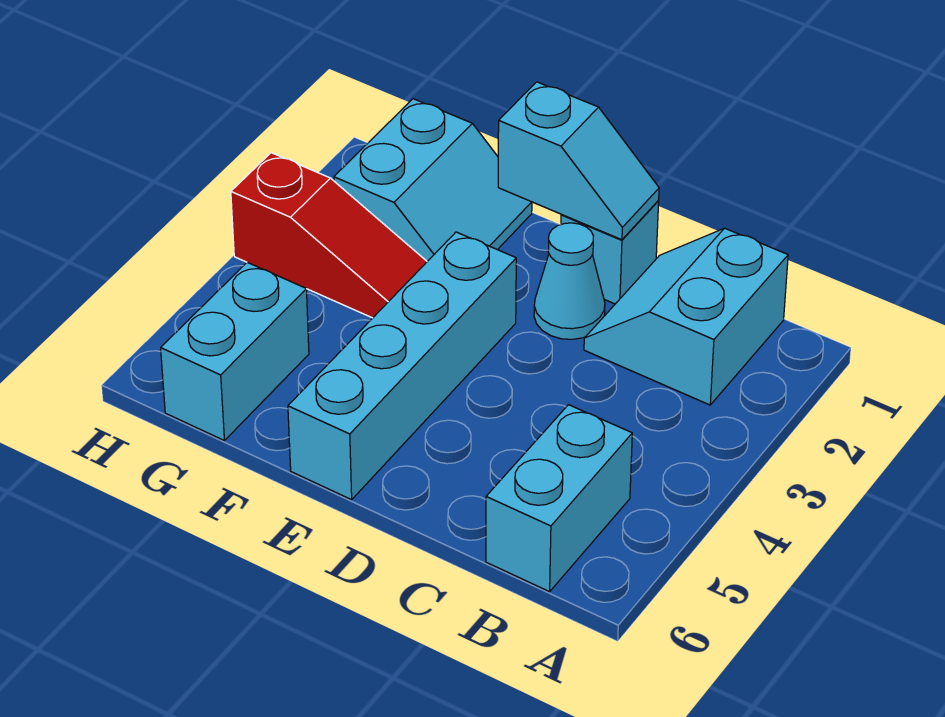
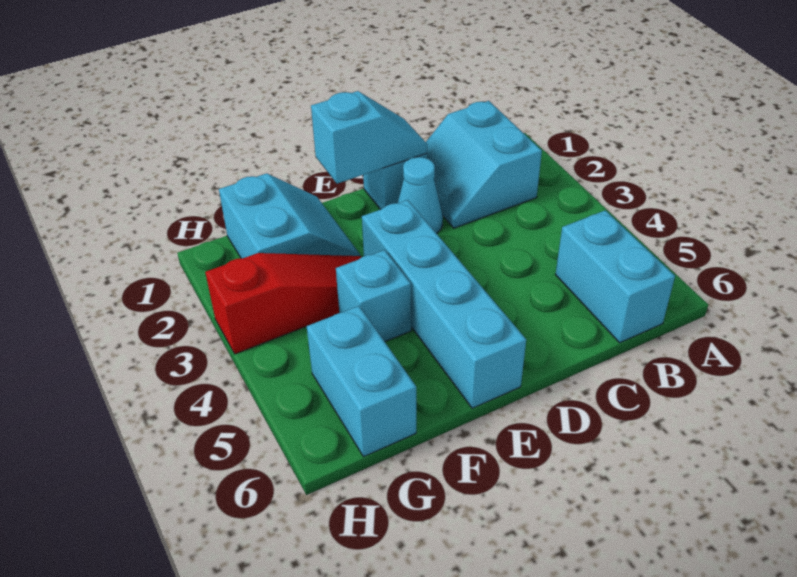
none -> cyan 1x1 brick [336,250,411,342]

